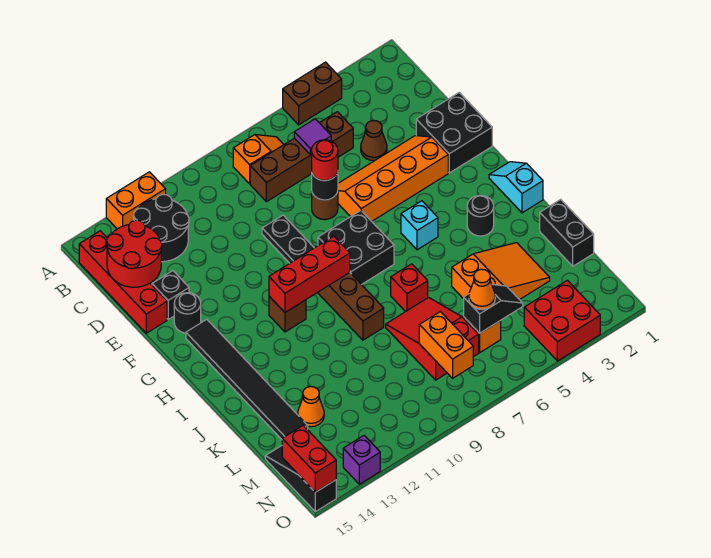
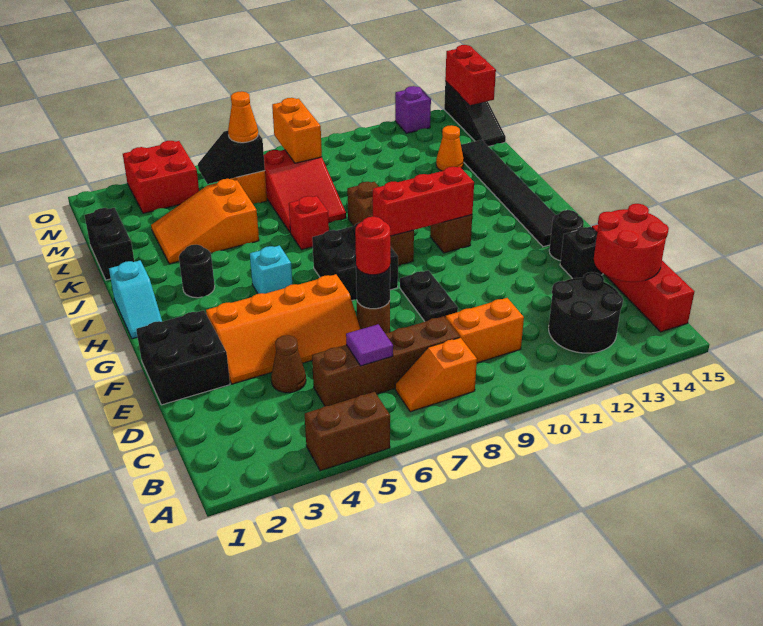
orange 1x2 brick [106,172,166,229] -> orange 1x2 brick moved to [446,298,524,363]

